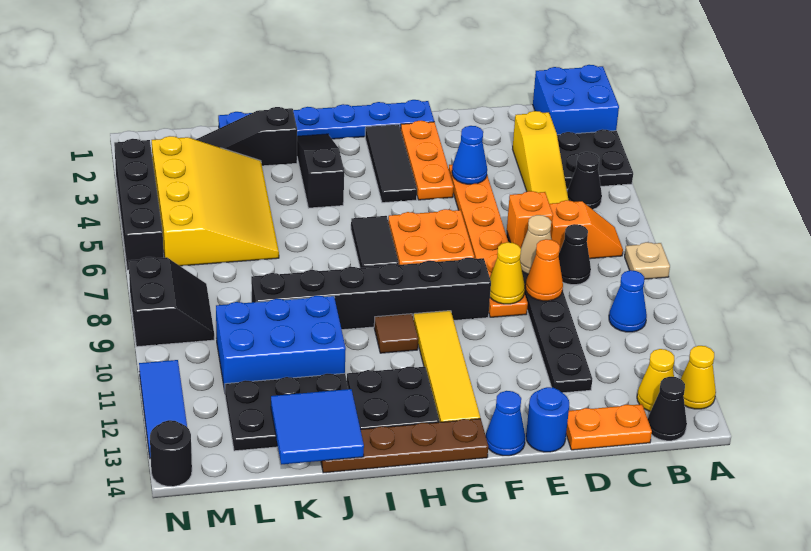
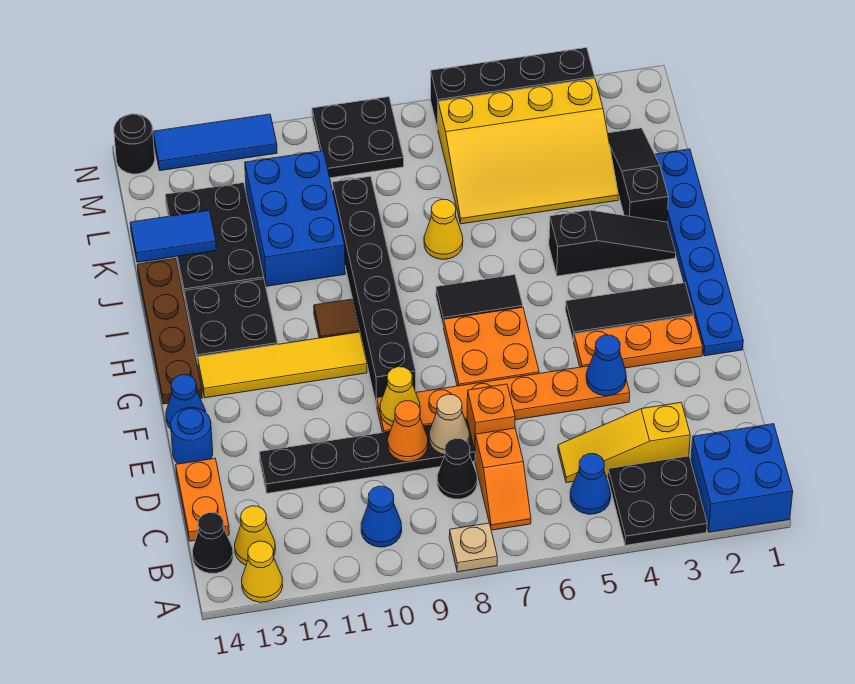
black 1x1 cone [567,152,602,209] -> blue 1x1 cone [570,454,611,514]
none -> yellow 1x1 cone [424,199,463,259]
blue 2x2 tile [271,389,364,465] -> blue 1x2 tile [130,210,216,262]
black 2x2 slope [129,257,214,347] -> black 2x2 plate [312,97,404,178]

